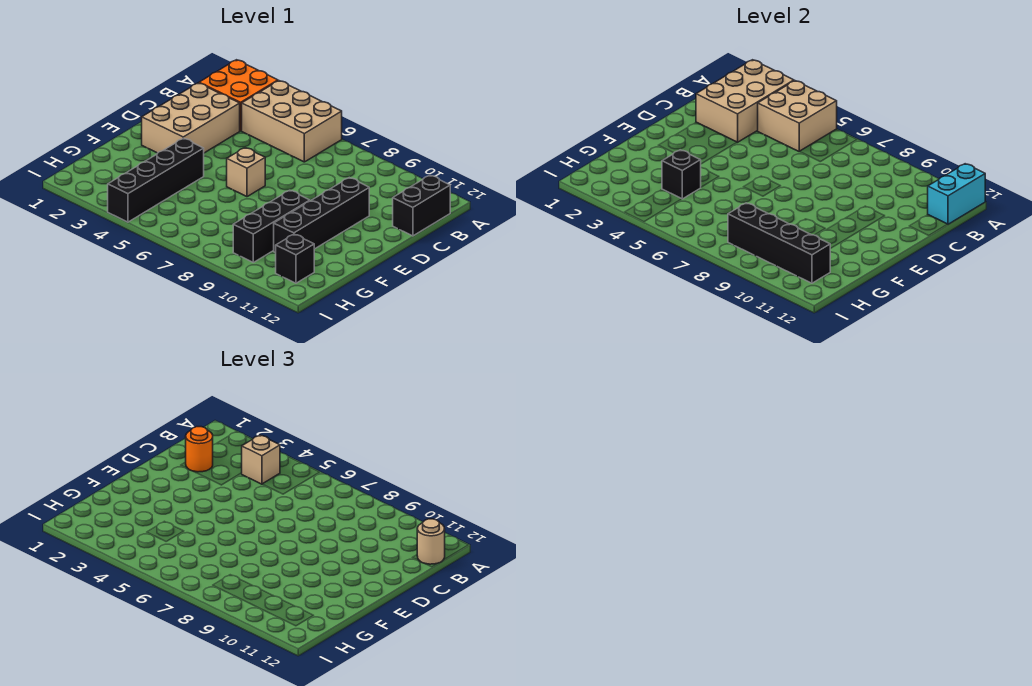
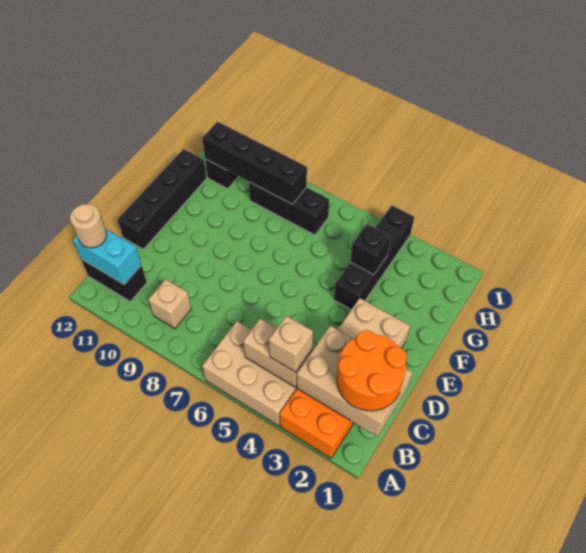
tan 2x3 brick [696,60,794,142] -> tan 2x3 brick turned to [297,326,413,437]
tan 2x2 brick [758,81,837,151] -> tan 1x2 brick [243,319,312,388]
cyan 1x2 brick [928,164,985,224] -> cyan 1x2 brick turned to [73,229,141,284]
black 1x2 brick [393,175,450,236] -> black 1x2 brick turned to [81,259,147,302]
orange 1x1 round brick [186,427,213,472] -> orange 2x2 round brick [337,330,407,411]
black 1x4 brick [274,178,369,253] -> black 1x4 brick moved to [118,149,206,249]
tan 1x1 brick [227,148,265,197] -> tan 1x1 brick moved to [149,279,191,329]
black 1x3 brick [233,190,310,262] -> black 1x3 brick turned to [249,182,329,235]

